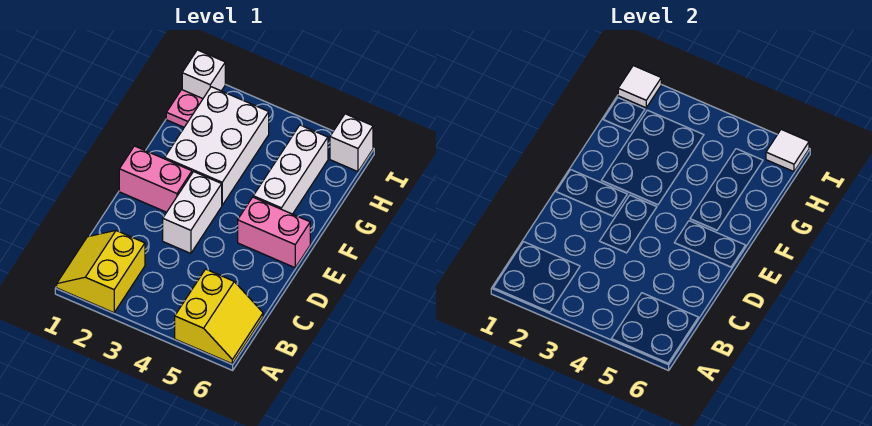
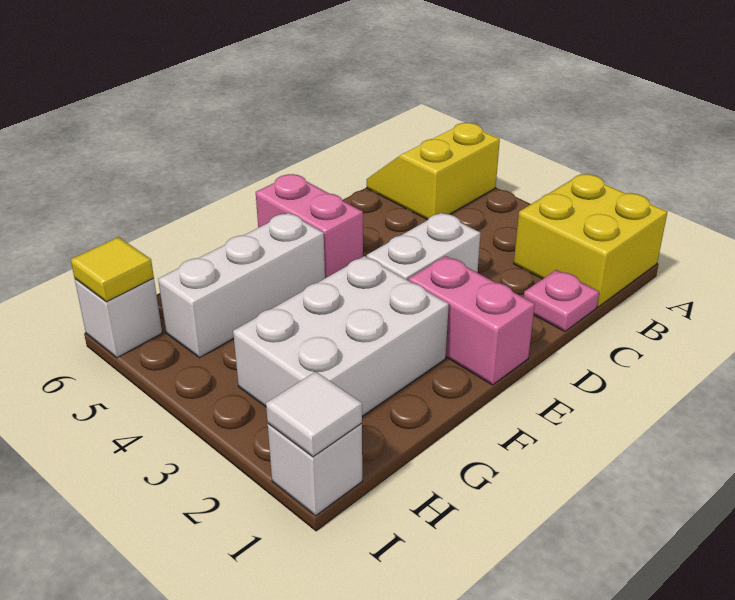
yellow 2x2 slope [57,231,145,313] -> yellow 2x2 brick [514,174,667,307]
pink 1x1 plate [166,90,203,127] -> pink 1x1 plate moved to [524,270,599,332]
white 1x1 tile [766,129,809,172] -> yellow 1x1 tile [71,237,154,302]

